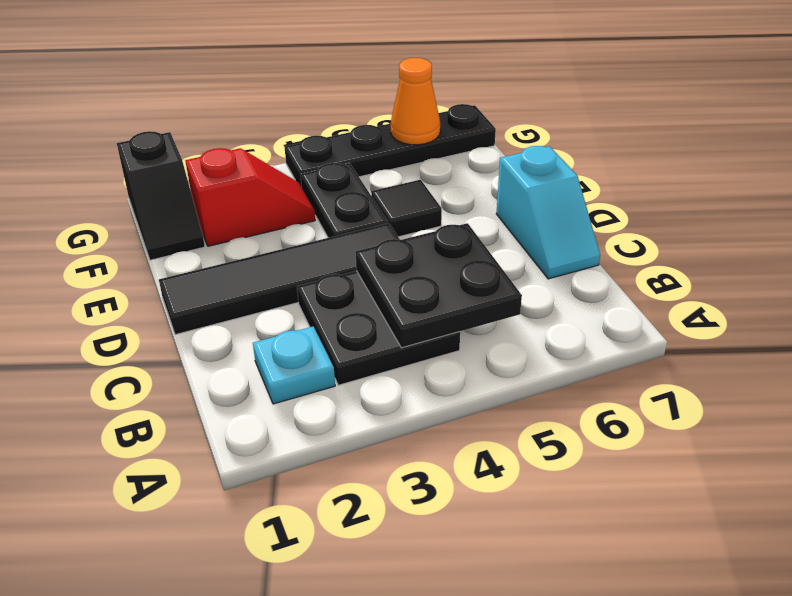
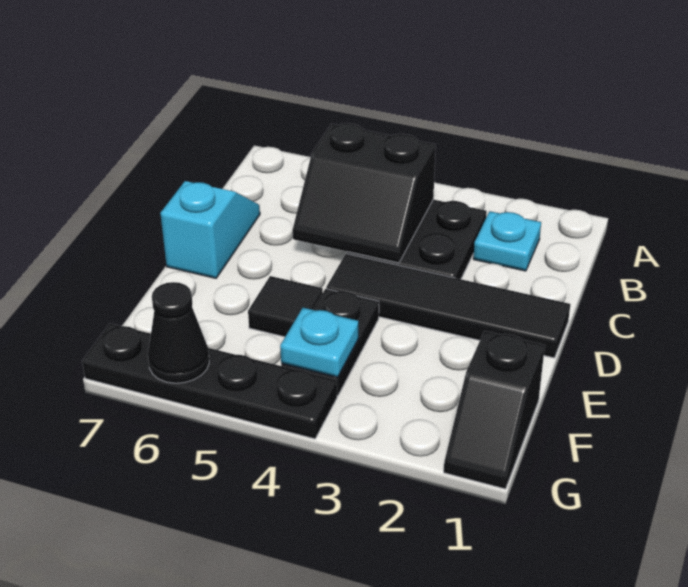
black 2x2 plate [355,223,522,348] -> black 2x2 slope [293,123,436,263]
black 1x2 slope [117,131,205,260] -> black 1x2 slope turned to [444,331,545,489]
red 1x2 slope [185,148,315,246] -> none
none -> cyan 1x1 plate [280,308,359,377]
orange 1x1 cone [390,58,440,145] -> black 1x1 cone [148,282,209,383]

